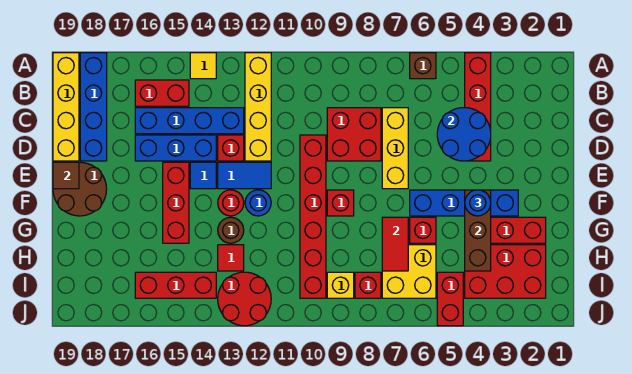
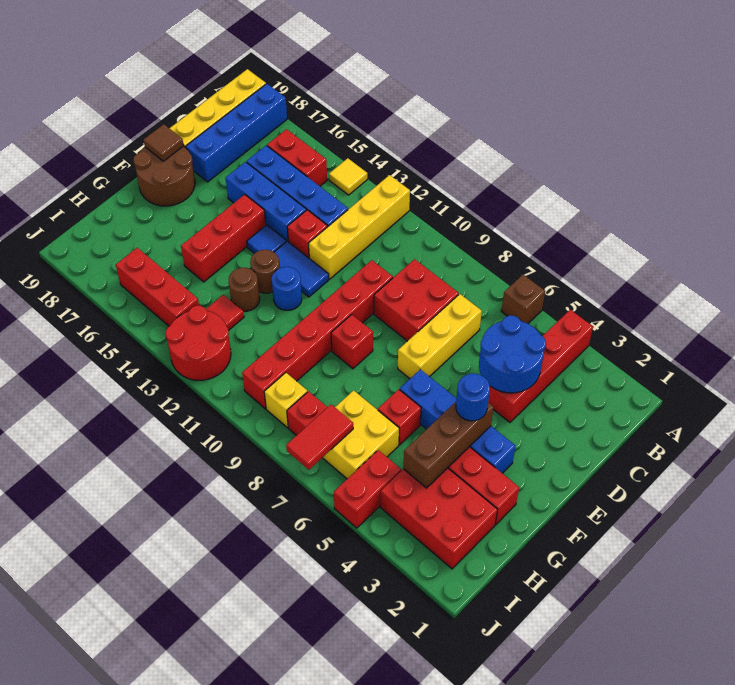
red 1x1 round brick [218,190,244,216] -> brown 1x1 round brick [250,250,280,293]
red 1x2 tile [382,217,408,271] -> red 1x2 tile moved to [286,405,353,470]

